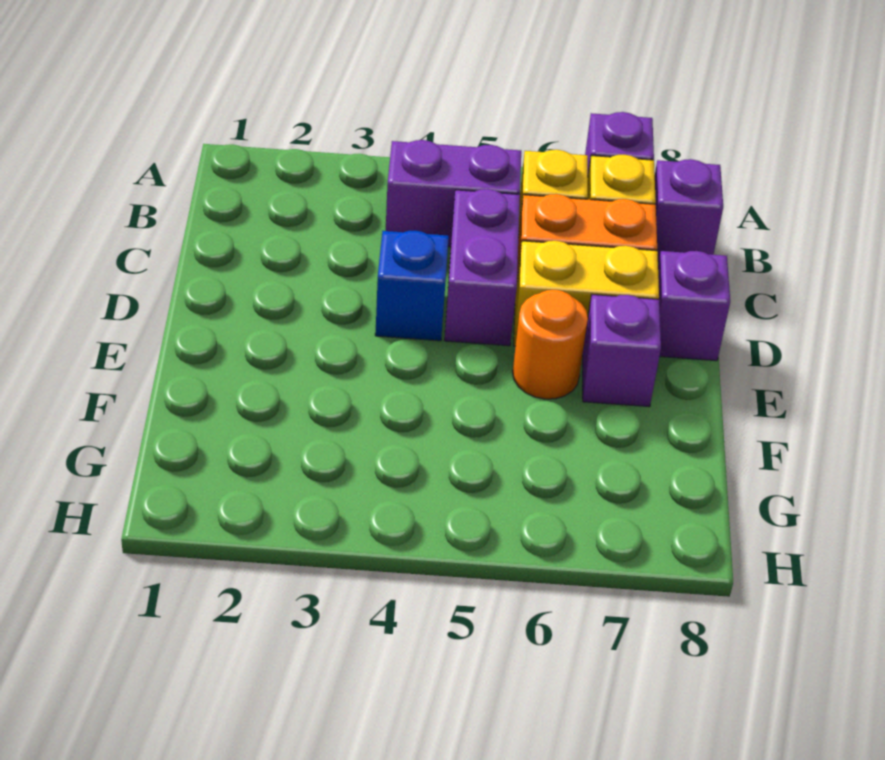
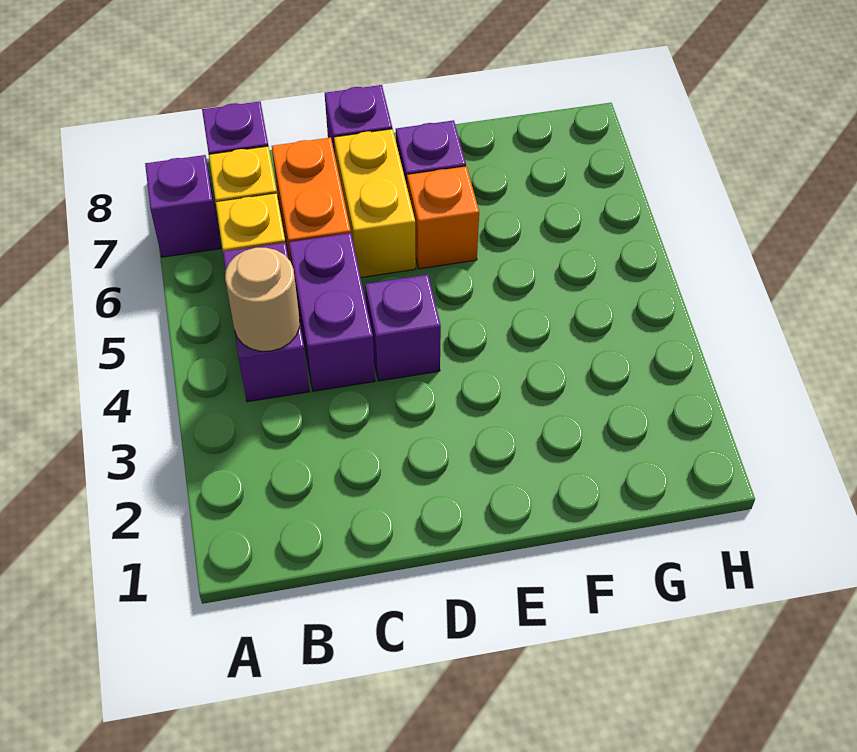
none -> tan 1x1 round brick [225,248,300,351]
purple 1x2 brick [445,189,520,346] -> purple 1x2 brick turned to [289,233,375,391]
blue 1x1 brick [375,231,449,341] -> purple 1x1 brick [365,275,441,381]
orange 1x1 round brick [513,290,588,399] -> orange 1x1 brick [407,166,479,269]

